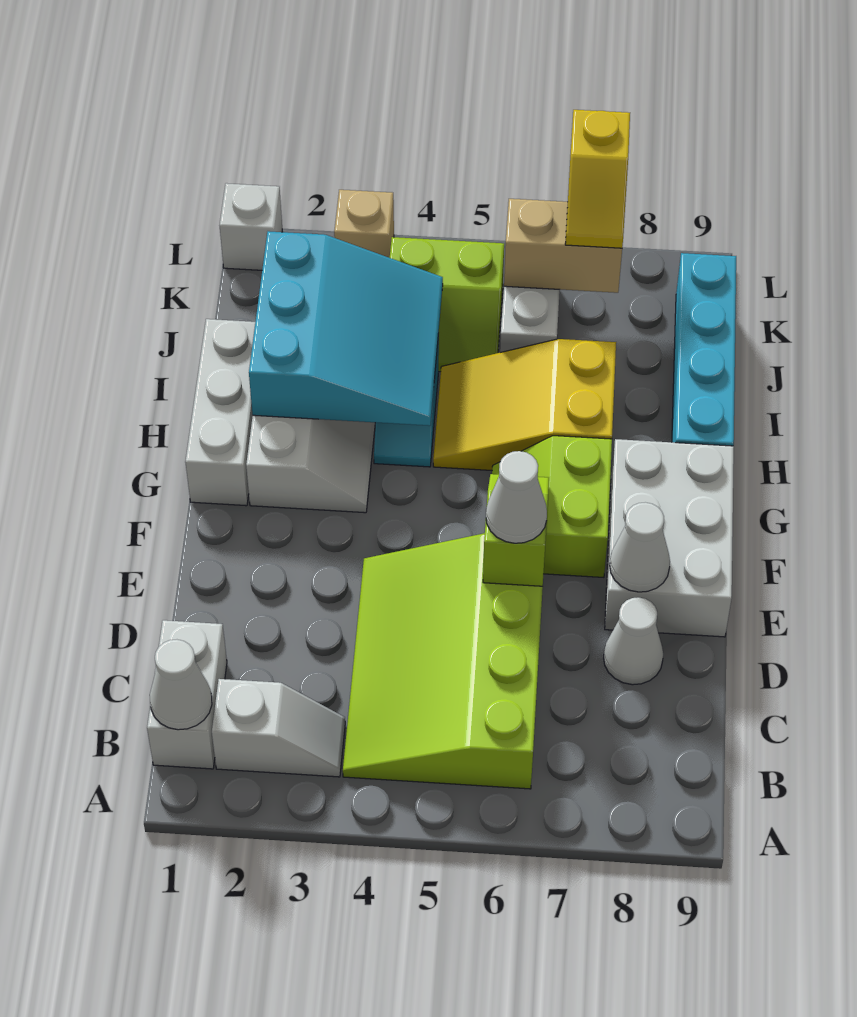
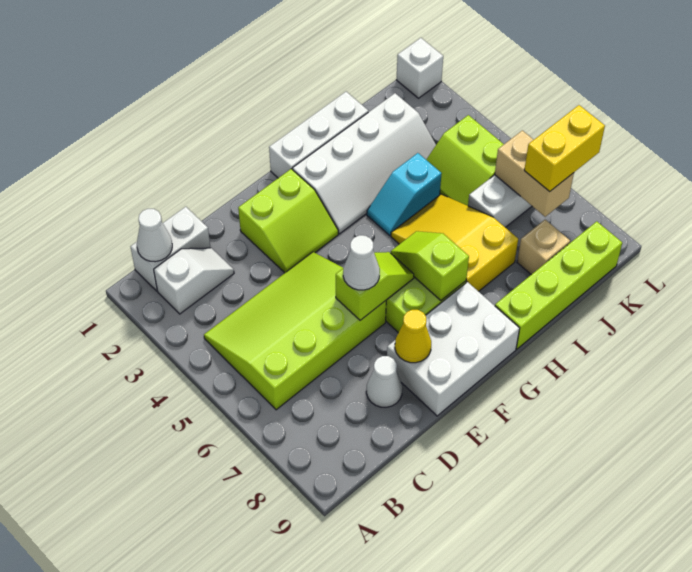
white 1x2 slope [212,679,345,777] -> white 1x2 slope turned to [154,248,234,314]
none -> lime 2x2 slope [238,169,338,273]
white 1x1 cone [610,502,670,592] -> yellow 1x1 cone [395,310,431,363]
none -> lime 1x2 slope [391,231,469,301]
cyan 3x3 slope [249,231,443,426] -> none
cyan 1x4 brick [672,253,736,446] -> lime 1x4 brick [495,221,622,349]
yellow 1x2 slope [565,110,630,248] -> yellow 1x2 brick [524,105,605,192]
tan 1x1 brick [334,190,394,258] -> tan 1x1 brick moved to [517,220,570,275]

